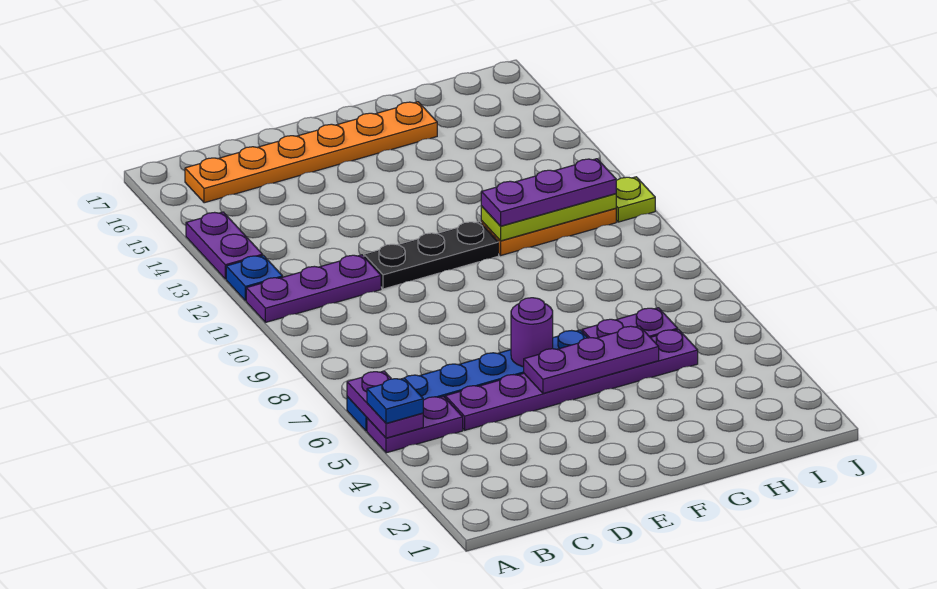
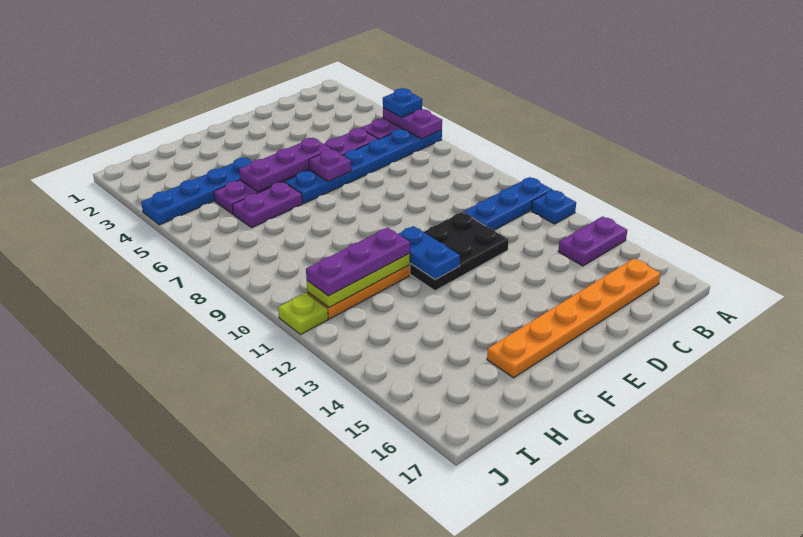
purple 1x3 plate [246,255,381,322] -> blue 1x3 plate [463,177,552,230]
purple 1x2 plate [186,212,263,279] -> purple 1x2 plate turned to [558,216,627,266]
black 1x3 plate [364,221,499,289] -> black 2x3 plate [410,212,509,291]
purple 1x1 round brick [511,298,553,367] -> purple 1x1 plate [309,149,351,182]
none -> blue 1x2 plate [399,226,460,279]
none -> blue 1x4 plate [141,158,252,225]

